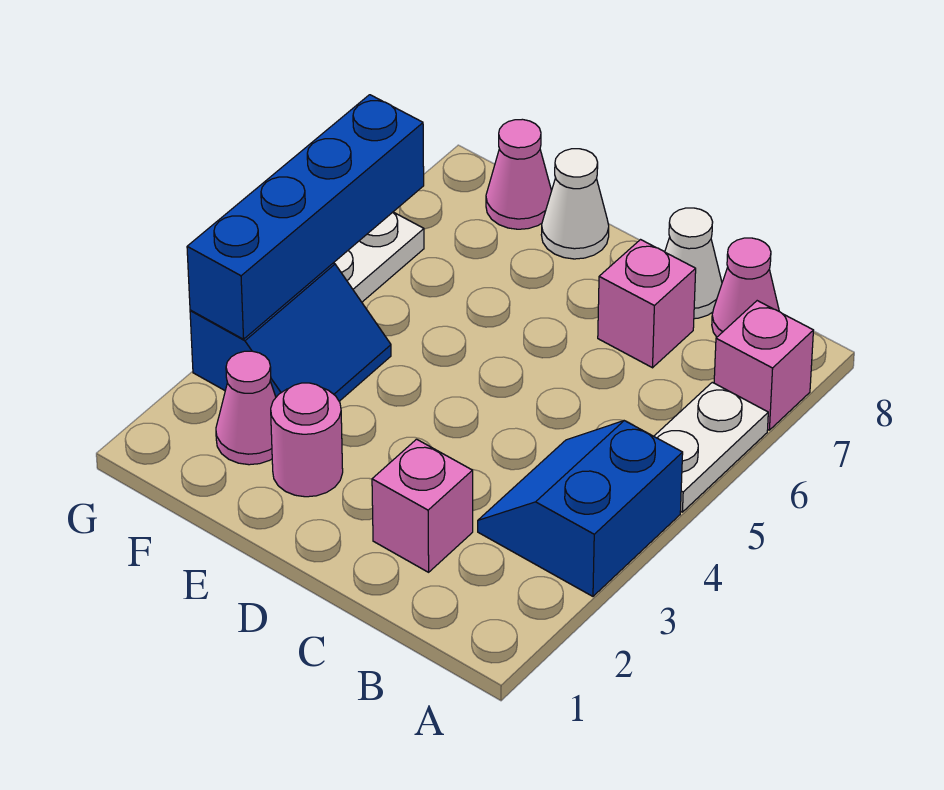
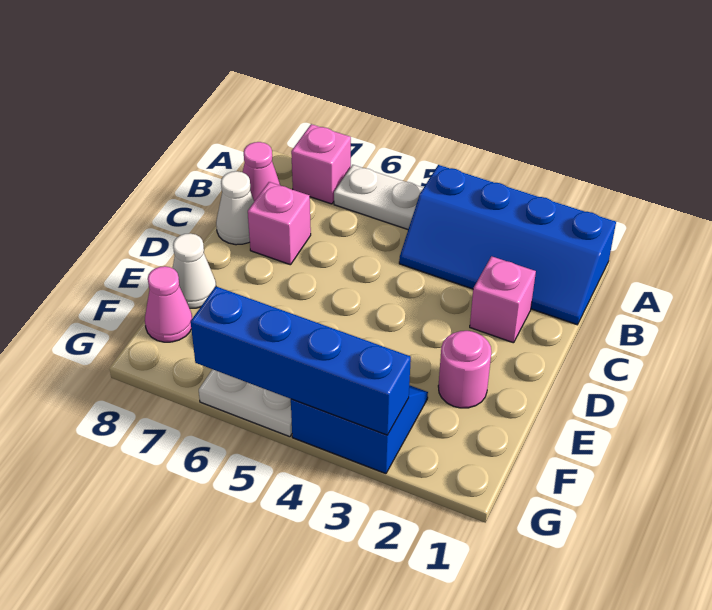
blue 2x2 slope [478,421,683,596] -> blue 2x4 slope [399,165,616,325]
pink 1x1 cone [216,351,276,465] -> none

